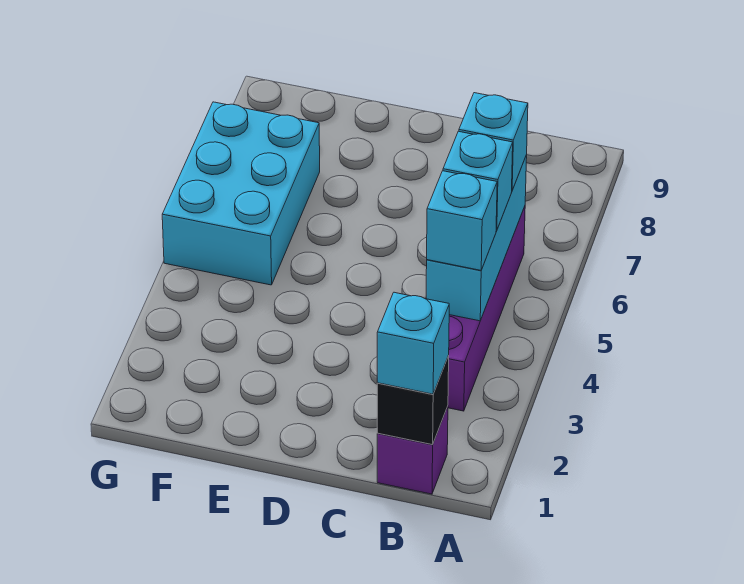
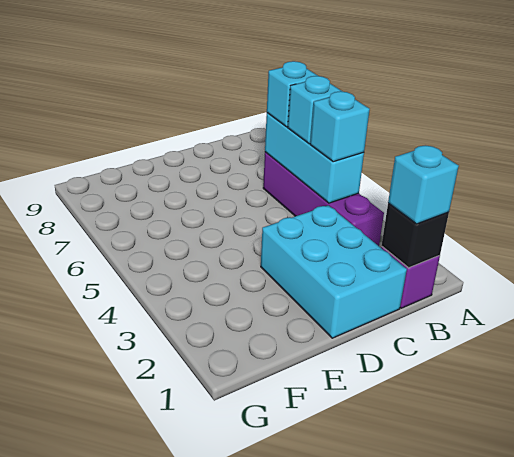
cyan 2x3 brick [162,102,320,285] -> cyan 2x3 brick moved to [261,205,407,338]

